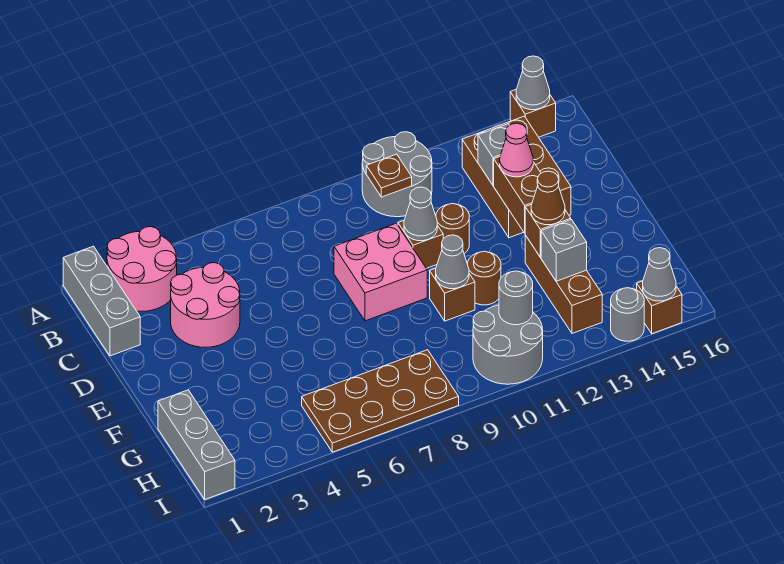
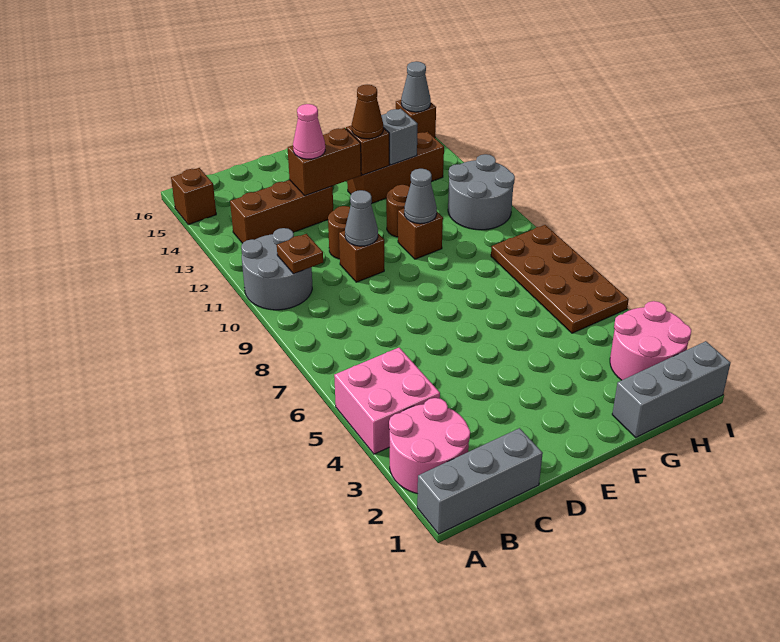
grey 1x1 cone [516,56,550,110] -> none
brown 2x3 brick [462,116,571,238] -> brown 1x3 brick [230,180,333,243]
pink 2x2 round brick [171,263,240,347] -> pink 2x2 round brick moved to [610,301,691,380]
grey 1x1 brick [478,124,509,185] -> none
pink 2x2 brick [334,223,427,321] -> pink 2x2 brick moved to [334,348,440,454]
grey 1x1 round brick [499,271,533,325] -> none
grey 1x1 round brick [611,288,644,341] -> none

